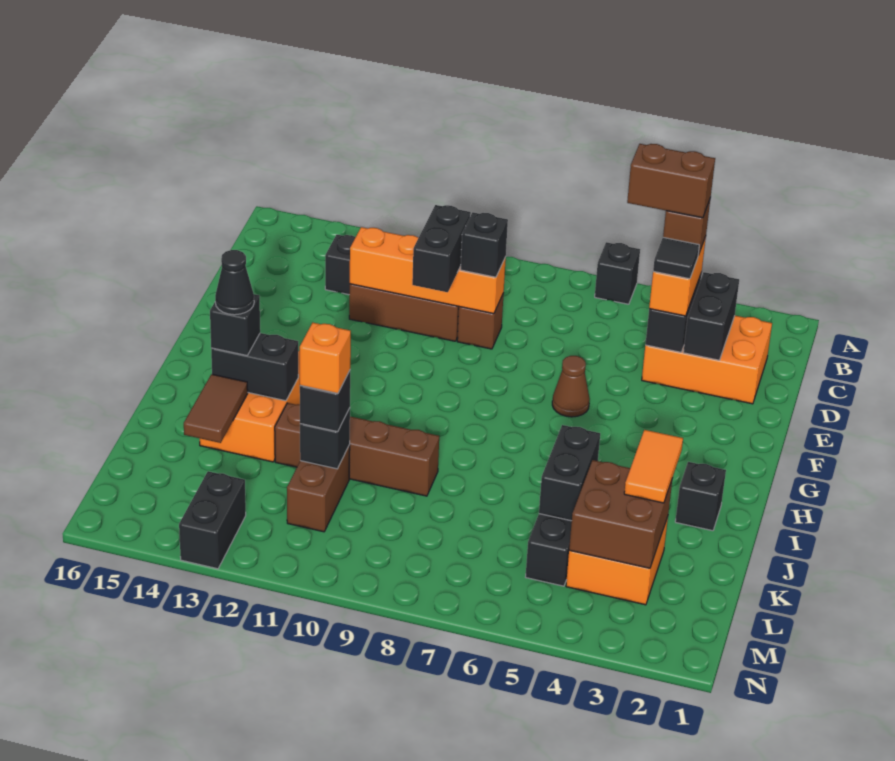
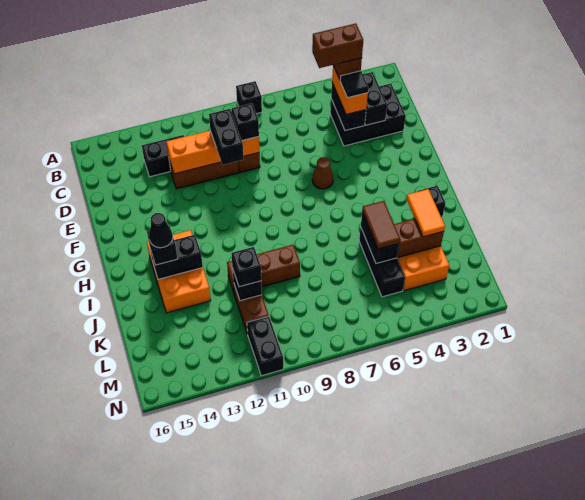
black 1x1 brick [595,242,640,304] -> black 1x1 brick moved to [236,81,262,114]
orange 2x3 brick [642,316,772,404] -> black 2x3 brick [330,84,406,146]
brown 1x4 brick [275,403,439,496] -> brown 1x3 brick [227,245,300,292]
brown 1x2 tile [184,374,248,443] -> brown 1x2 tile moved to [362,201,400,249]
brown 2x2 brick [569,460,673,568] -> brown 1x2 brick [394,219,444,257]
orange 1x1 brick [300,323,351,394] -> none
black 1x2 brick [179,471,246,569] -> black 1x2 brick moved to [247,316,283,376]

